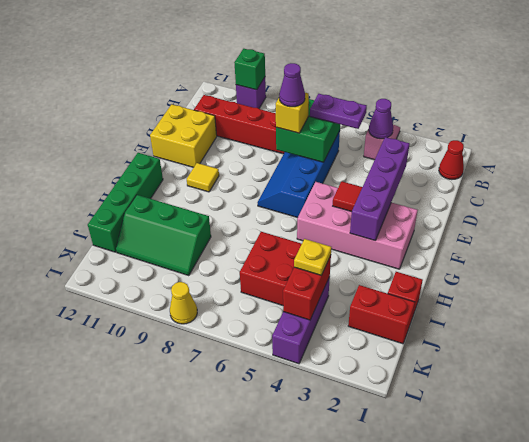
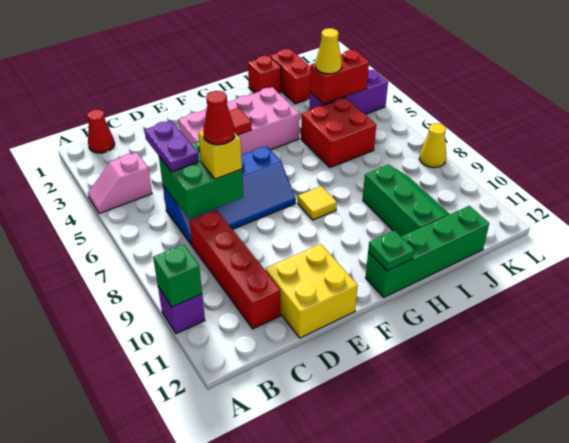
purple 1x1 cone [368,99,393,139] -> none
purple 1x4 brick [350,137,410,241] -> none
purple 1x1 cone [279,63,305,107] -> red 1x1 cone [203,91,235,145]
pink 2x4 brick [297,182,418,269] -> pink 2x4 brick turned to [178,87,300,155]
yellow 1x1 tile [187,163,219,192] -> yellow 1x1 tile moved to [298,186,337,220]
none -> green 1x1 plate [368,231,414,271]
yellow 1x1 plate [294,239,331,275] -> yellow 1x1 cone [316,28,342,74]

